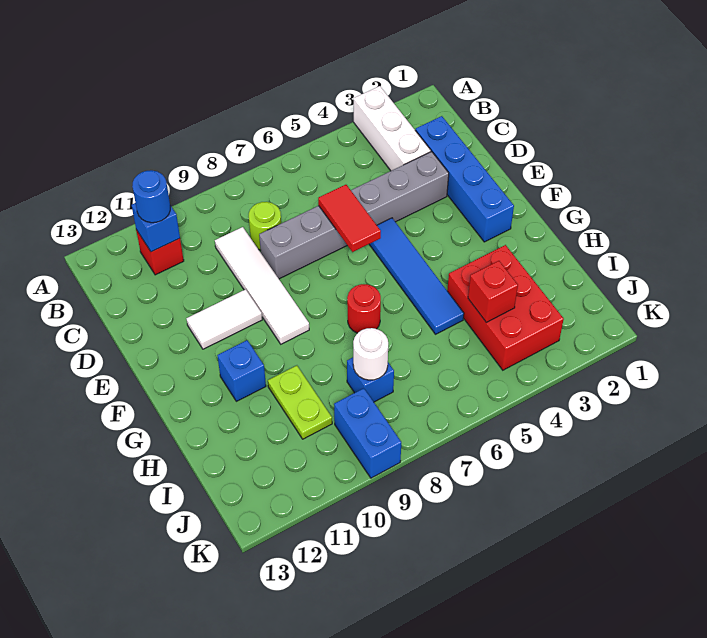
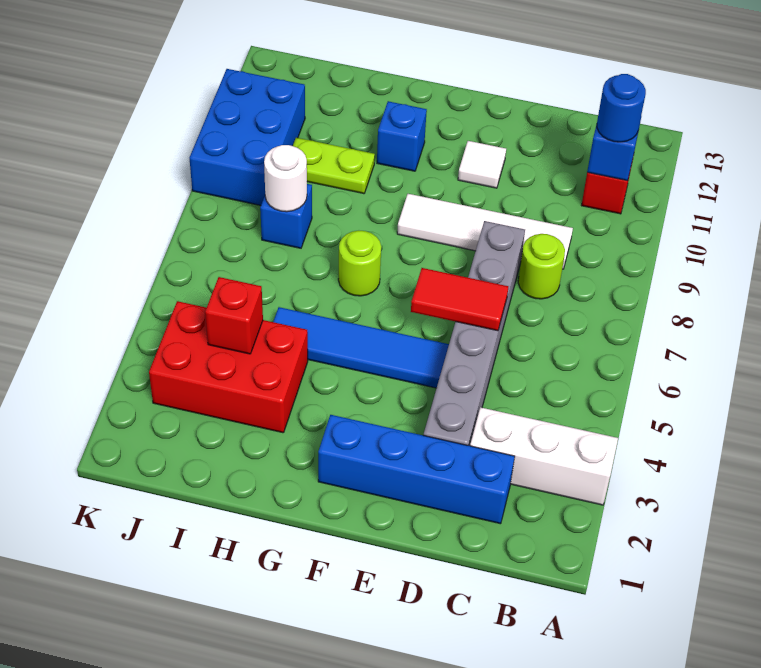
white 1x2 tile [186,289,262,349] -> white 1x1 tile [458,141,506,188]
red 1x1 round brick [347,284,381,333] -> lime 1x1 round brick [338,231,381,296]
blue 1x2 brick [334,388,401,478] -> blue 2x3 brick [190,69,305,205]

